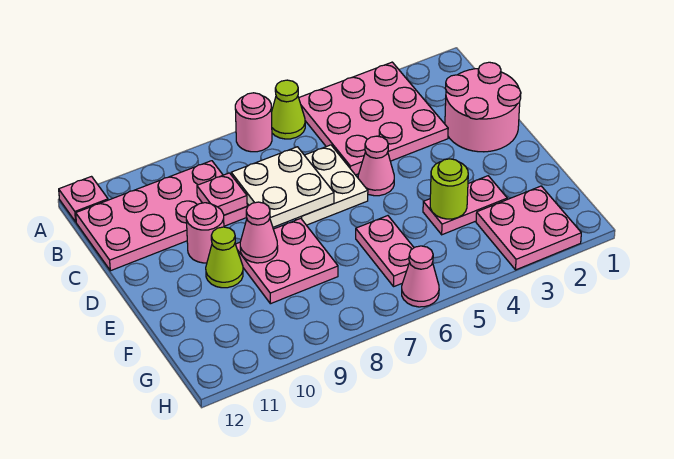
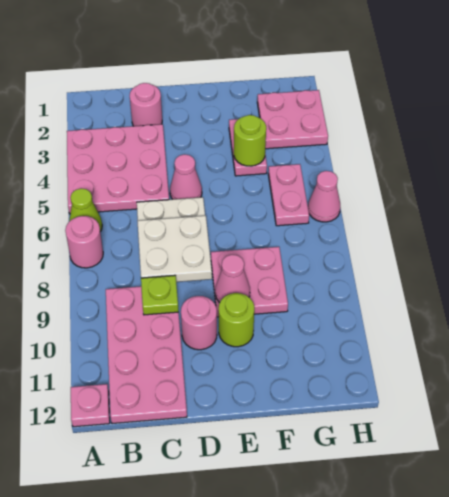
pink 2x2 round brick [445,62,521,152] -> pink 1x1 round brick [130,83,162,126]
pink 1x1 plate [197,173,247,215] -> lime 1x1 plate [141,275,179,315]
lime 1x1 cone [206,227,243,288] -> lime 1x1 round brick [219,293,254,347]
pink 1x2 plate [356,216,414,286] -> pink 1x2 plate turned to [268,164,309,226]

